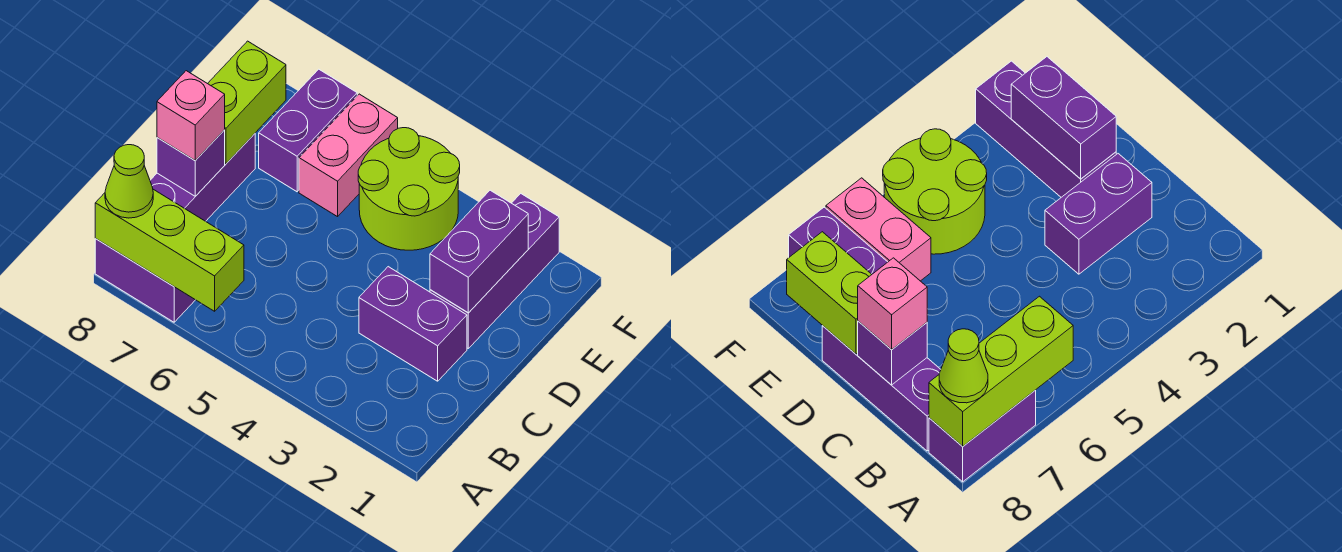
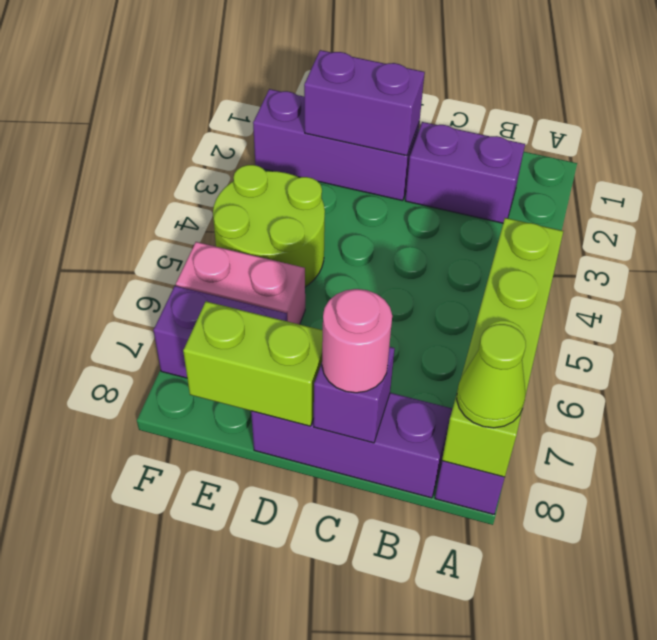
lime 1x3 brick [95,189,244,311] -> lime 1x4 brick [442,218,563,477]
purple 1x2 brick [359,267,467,381] -> purple 1x2 brick turned to [405,122,525,223]
pink 1x1 brick [157,71,225,160] -> pink 1x1 round brick [322,289,392,393]

